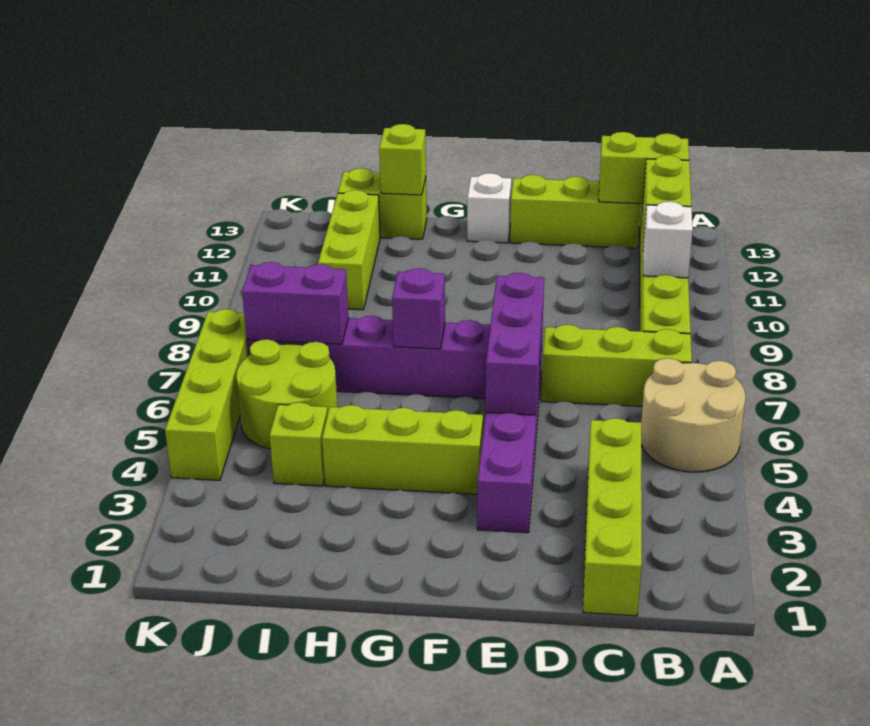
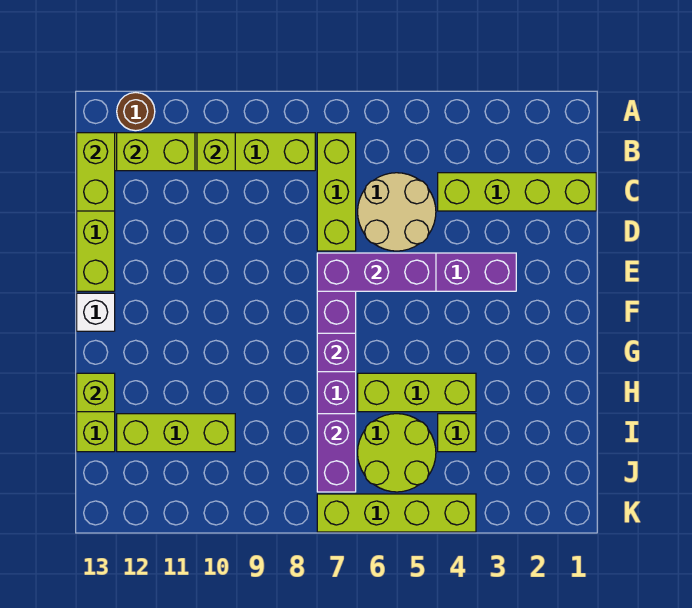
tan 2x2 round brick [641,358,745,472] -> tan 2x2 round brick moved to [358,173,436,251]
none -> brown 1x1 round brick [117,92,155,131]
white 1x1 brick [643,201,693,278] -> lime 1x1 brick [197,133,235,171]
lime 1x3 brick [322,405,483,494] -> lime 1x3 brick turned to [358,373,476,412]

